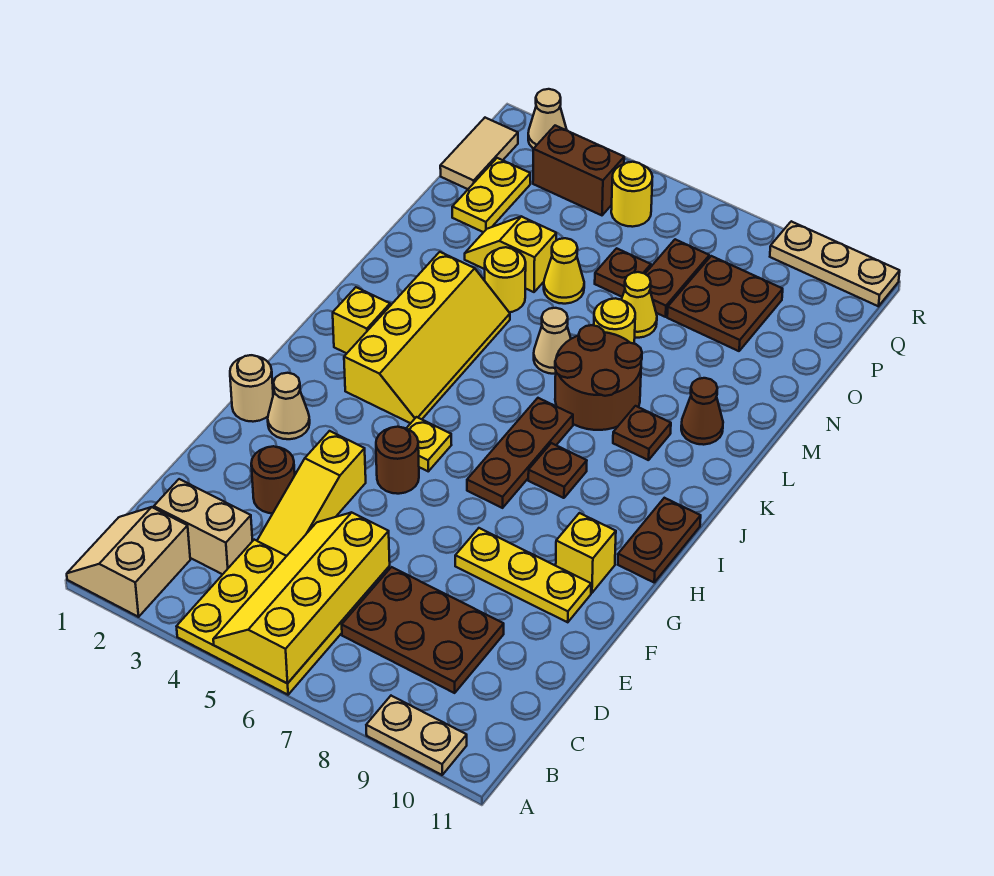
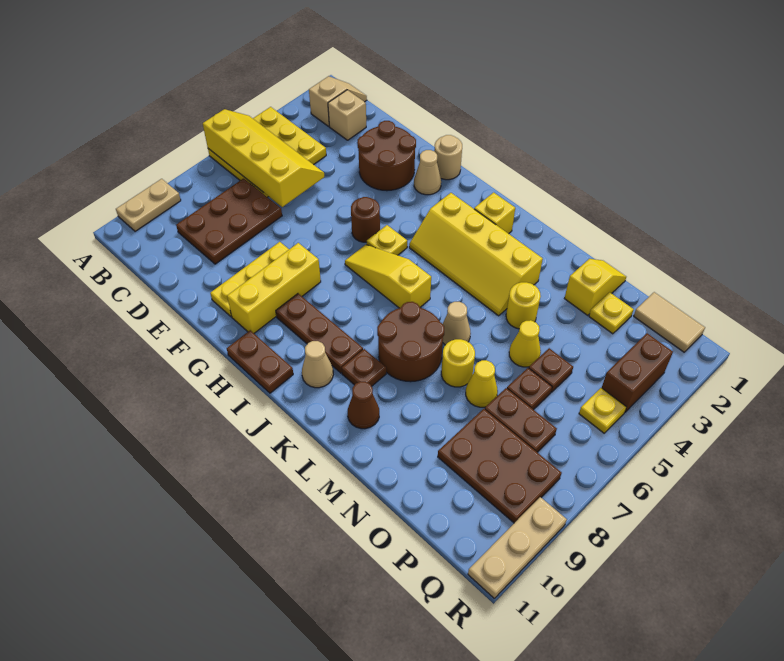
tan 2x2 slope [67,507,190,617] -> tan 1x2 slope [309,76,367,126]
tan 1x2 brick [154,479,252,574] -> tan 1x1 brick [328,90,366,140]
yellow 1x3 slope [257,431,366,556] -> yellow 1x3 slope moved to [345,245,431,308]
brown 1x1 round brick [251,446,295,513] -> brown 2x2 round brick [357,121,416,191]
yellow 1x1 brick [556,513,616,593] -> yellow 1x3 brick [227,243,321,333]
brown 1x3 plate [467,398,573,508] -> brown 1x3 plate moved to [276,294,363,373]
brown 1x1 plate [528,443,587,498] -> brown 1x1 plate moved to [529,348,573,392]
yellow 1x2 slope [465,216,556,292] -> yellow 1x2 slope moved to [564,259,626,316]
yellow 1x2 plate [452,158,530,232] -> yellow 1x1 plate [589,292,634,334]
brown 2x2 plate [667,256,783,351] -> brown 2x3 plate [438,409,562,523]
yellow 1x1 round brick [611,162,653,227] -> yellow 1x1 plate [579,388,626,433]
tan 1x1 cone [528,89,567,149] -> tan 1x1 cone moved to [302,341,333,388]

